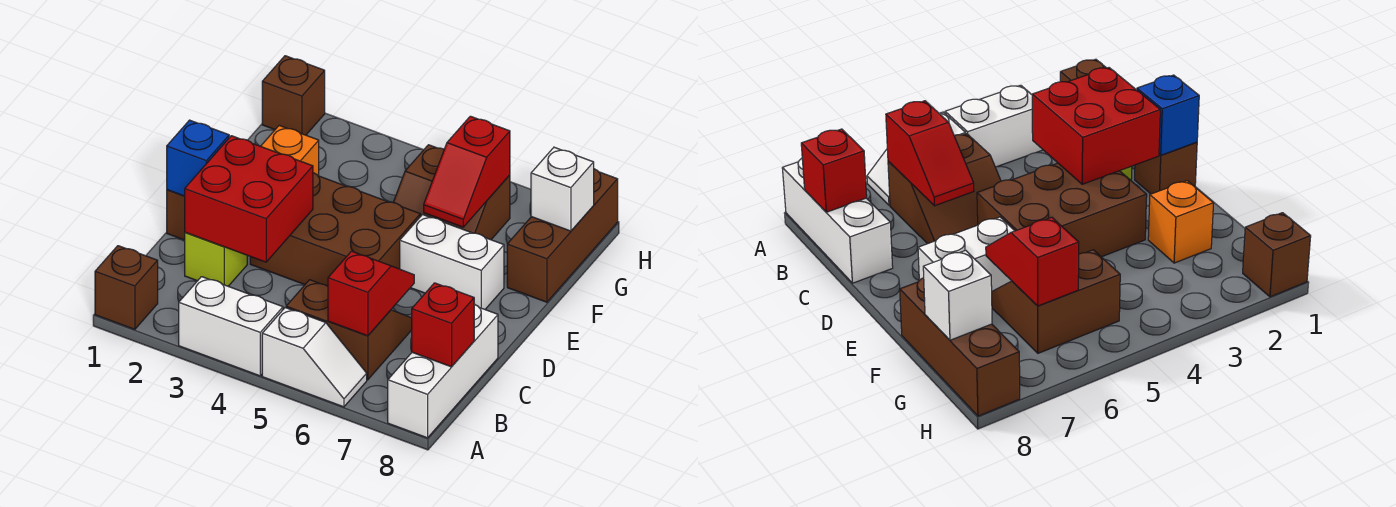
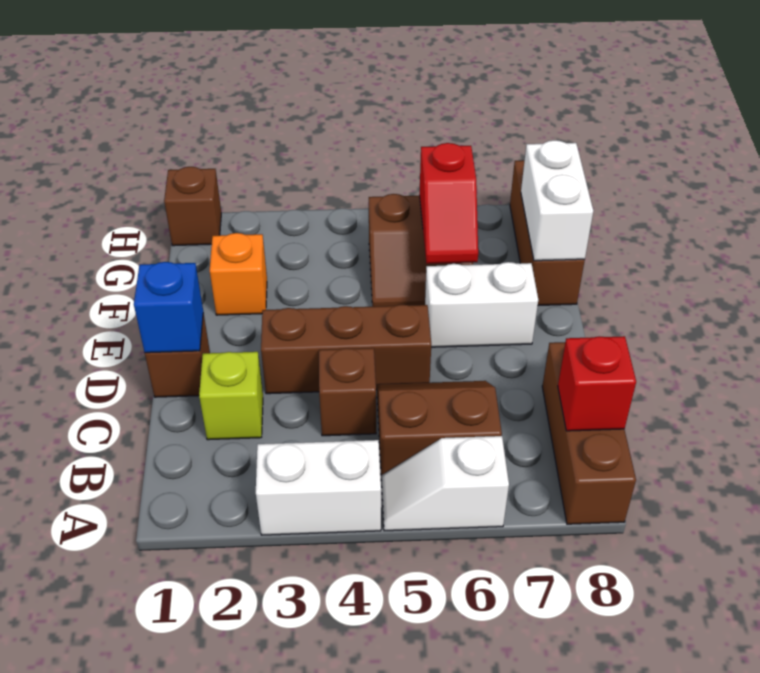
brown 1x1 brick [95,246,158,329] -> brown 1x1 brick moved to [319,348,376,436]
white 1x2 slope [262,308,367,407] -> white 1x2 slope turned to [382,436,509,531]
white 1x3 brick [388,304,498,438] -> brown 1x3 brick [542,342,636,524]
red 1x2 slope [328,251,414,336] -> none
red 2x2 brick [185,136,313,262] -> none
brown 2x3 brick [250,173,420,286] -> brown 1x3 brick [261,305,431,394]
white 1x1 brick [531,147,594,231] -> white 1x2 brick [521,140,593,261]

